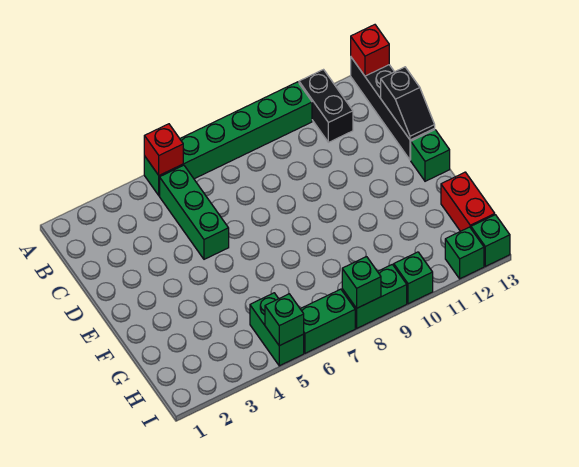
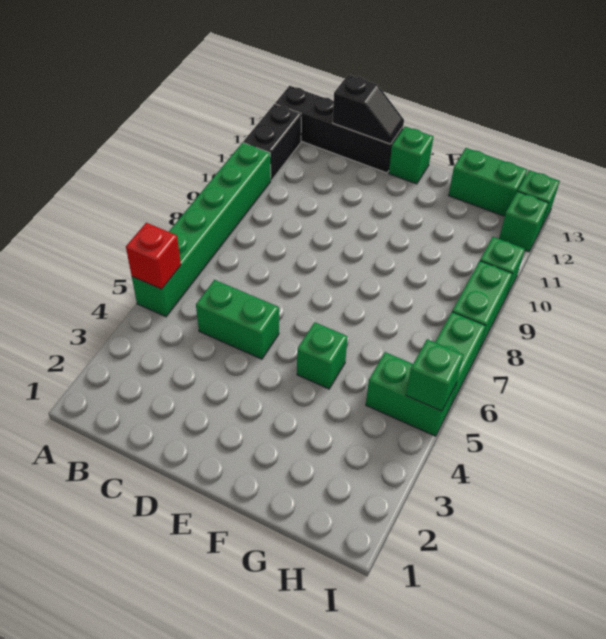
black 1x2 brick [299,70,353,142] -> black 1x2 brick turned to [243,104,301,180]
red 1x1 brick [351,25,389,76] -> none
green 1x3 brick [160,165,229,259] -> green 1x2 brick [196,280,279,359]
red 1x2 brick [441,172,495,231] -> green 1x2 brick [448,148,527,216]
green 1x1 brick [342,257,381,308] -> green 1x1 brick moved to [297,322,348,389]

